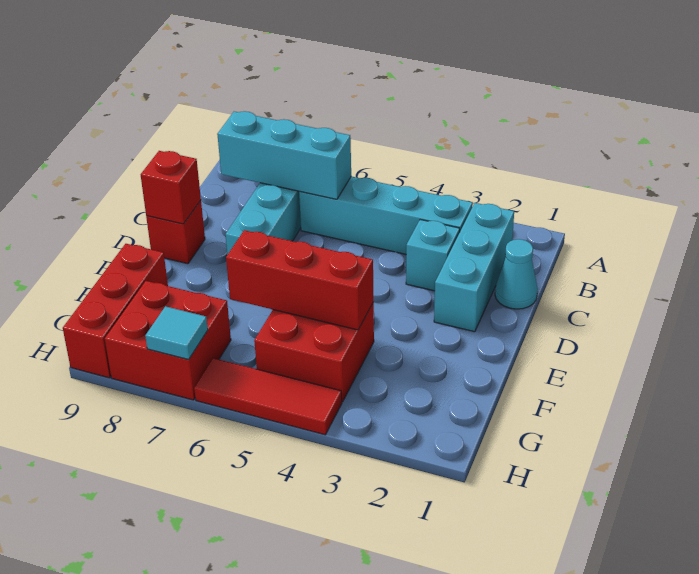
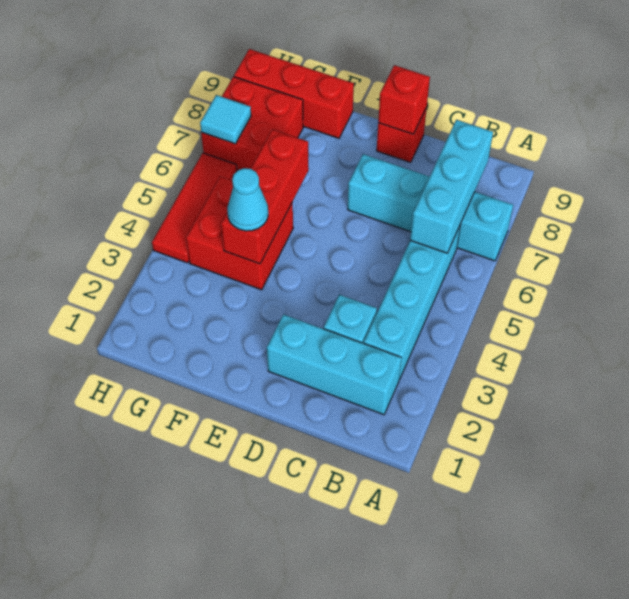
cyan 1x1 cone [495,239,538,309] -> cyan 1x1 cone moved to [227,168,268,231]

